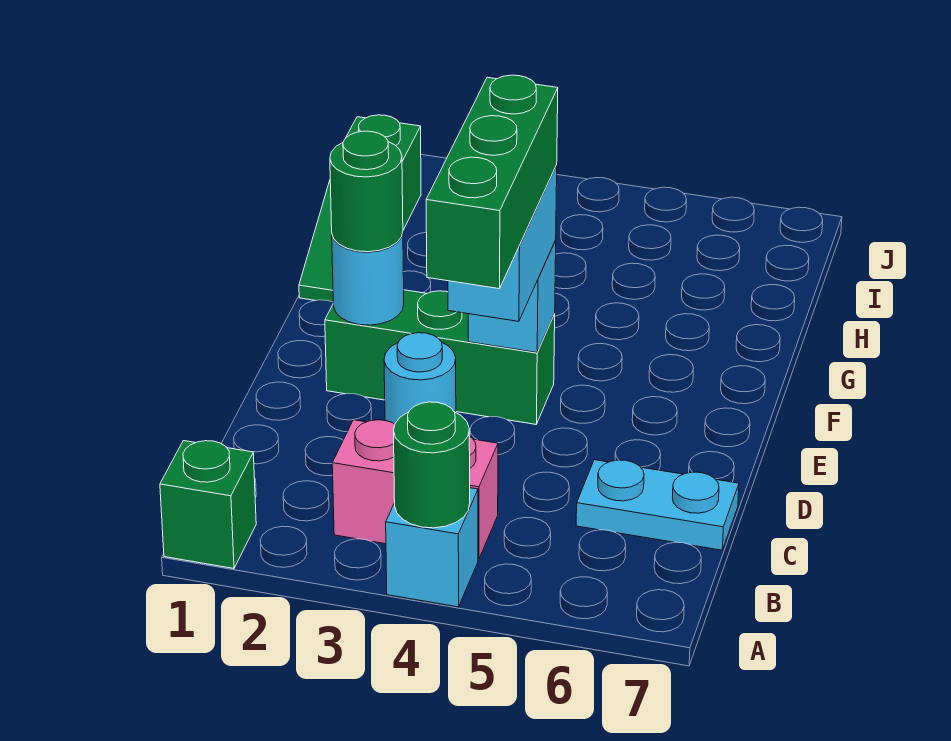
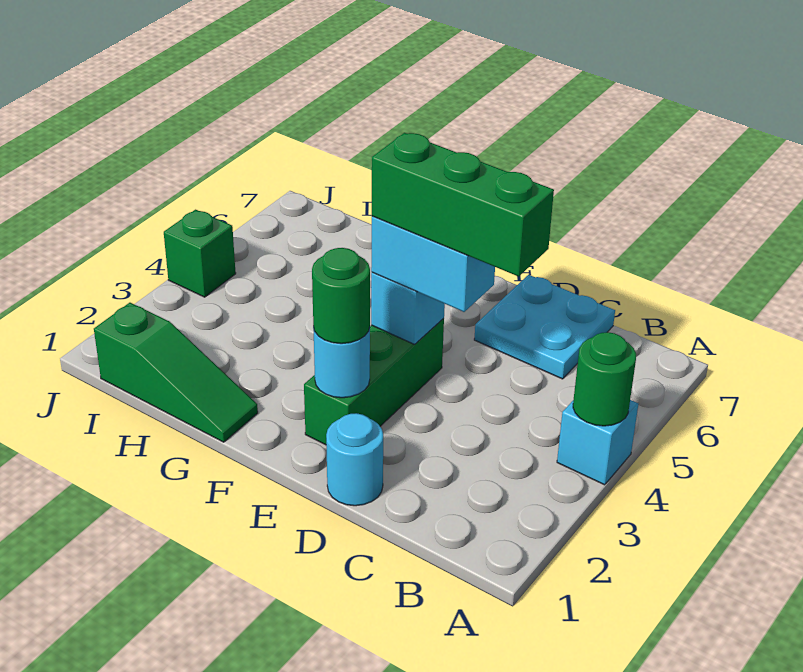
green 1x1 brick [160,441,256,569] -> green 1x1 brick moved to [164,210,236,297]
pink 1x2 brick [332,420,498,559] -> none
cyan 1x2 plate [576,460,739,550] -> cyan 2x2 plate [474,275,615,379]
cyan 1x1 round brick [384,333,456,424] -> cyan 1x1 round brick moved to [326,413,383,506]

